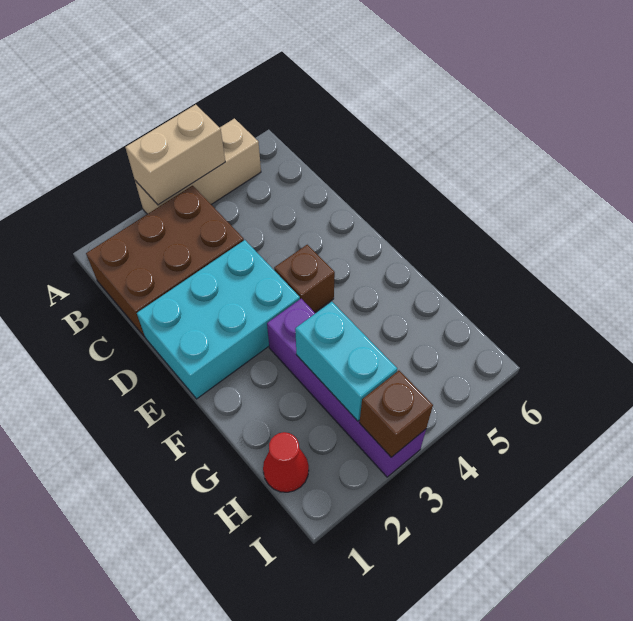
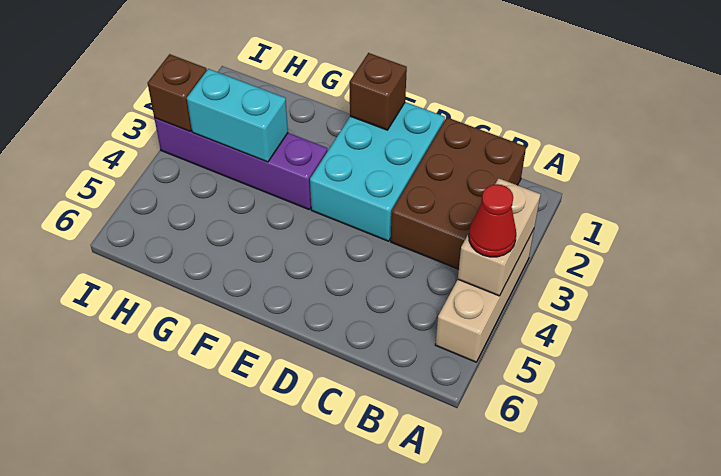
brown 1x1 brick [274,245,335,312] -> brown 1x1 brick moved to [350,53,407,130]
red 1x1 cone [263,432,309,492] -> red 1x1 cone moved to [469,184,516,257]

